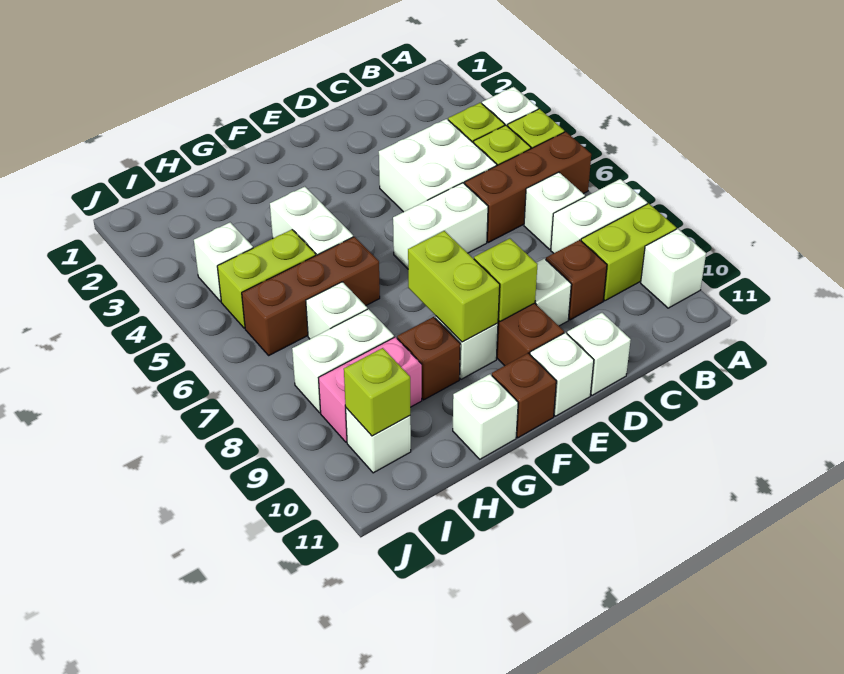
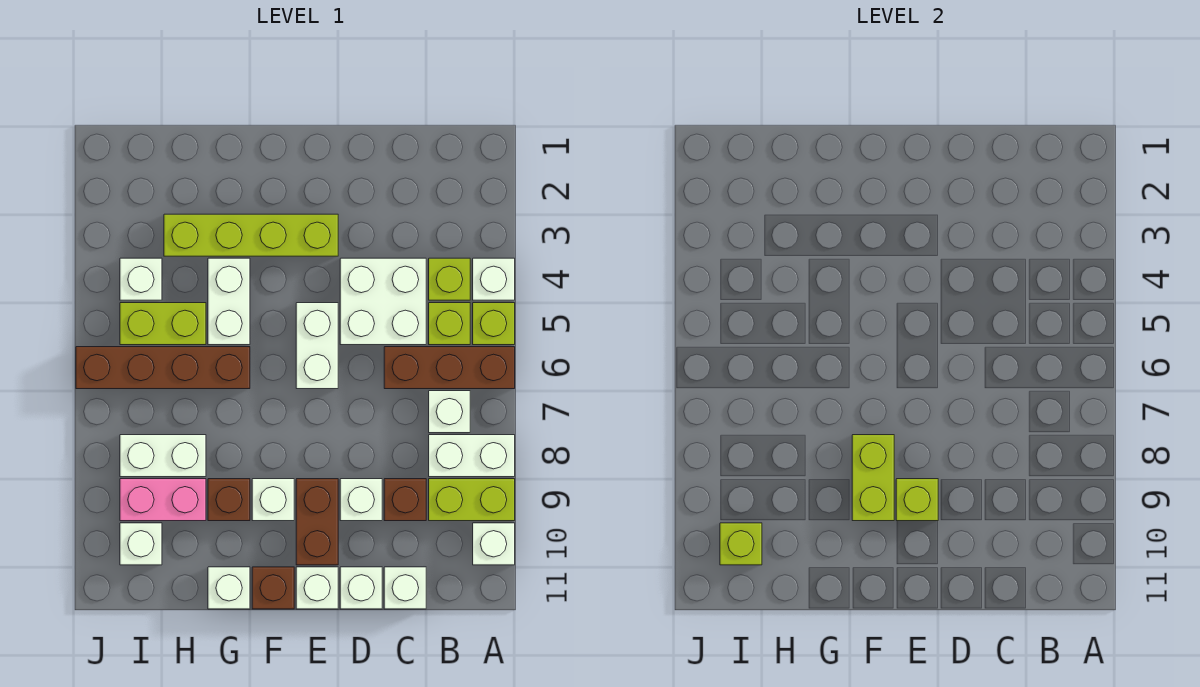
white 1x2 brick [393,183,488,269] -> white 1x2 brick turned to [296,303,338,389]
none -> lime 1x4 brick [164,214,338,256]
brown 1x3 brick [242,237,380,355] -> brown 1x4 brick [76,347,250,389]
white 1x1 brick [306,282,367,339] -> white 1x1 brick moved to [384,567,426,609]

